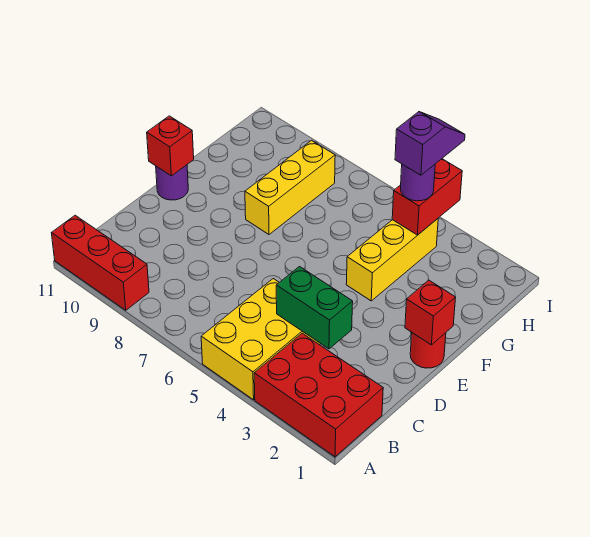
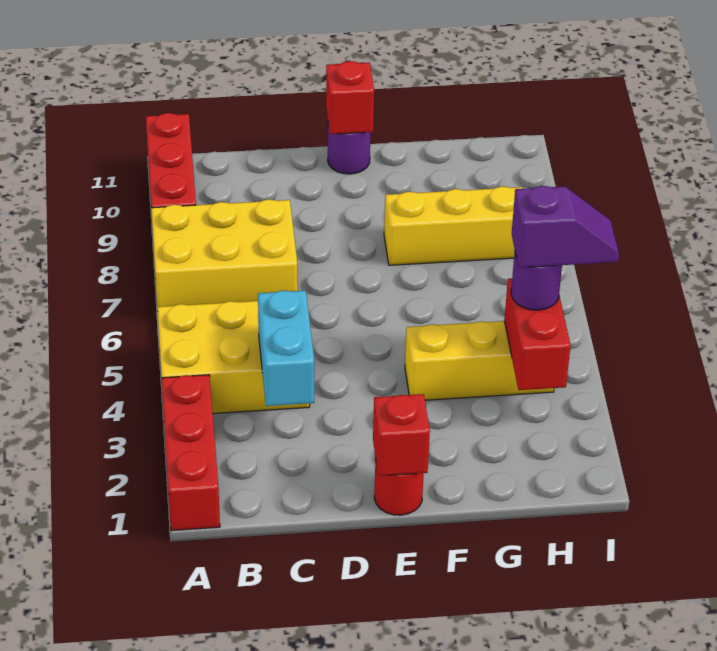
red 2x3 brick [254,333,383,457] -> red 1x3 brick [162,375,220,531]
none -> yellow 2x3 brick [151,199,298,307]
green 1x2 brick [276,267,353,349] -> cyan 1x2 brick [258,290,314,406]
red 1x2 brick [392,159,462,235] -> red 1x2 brick turned to [504,278,571,390]

